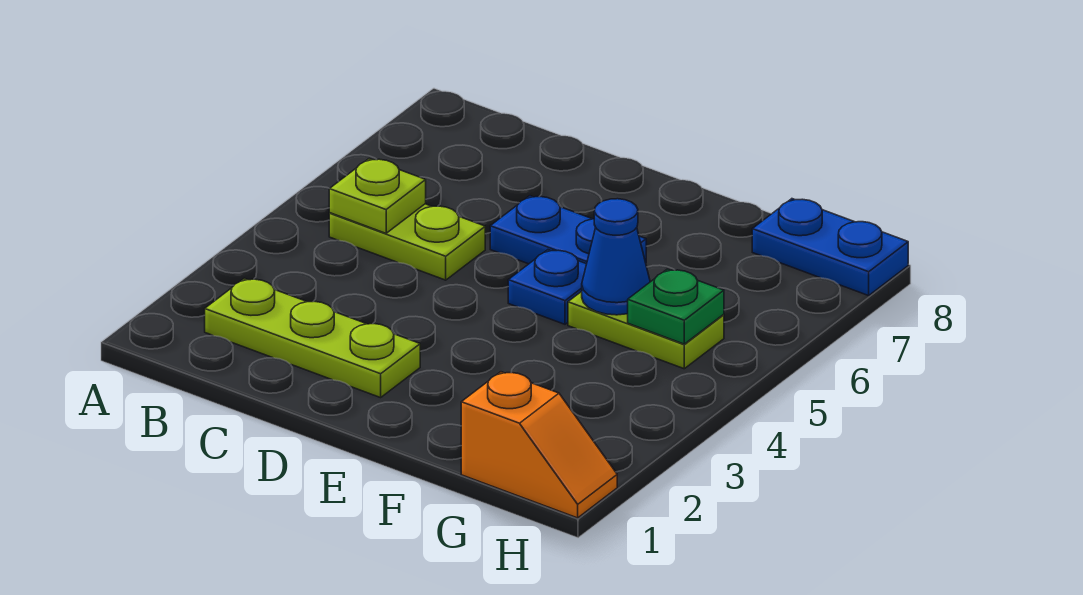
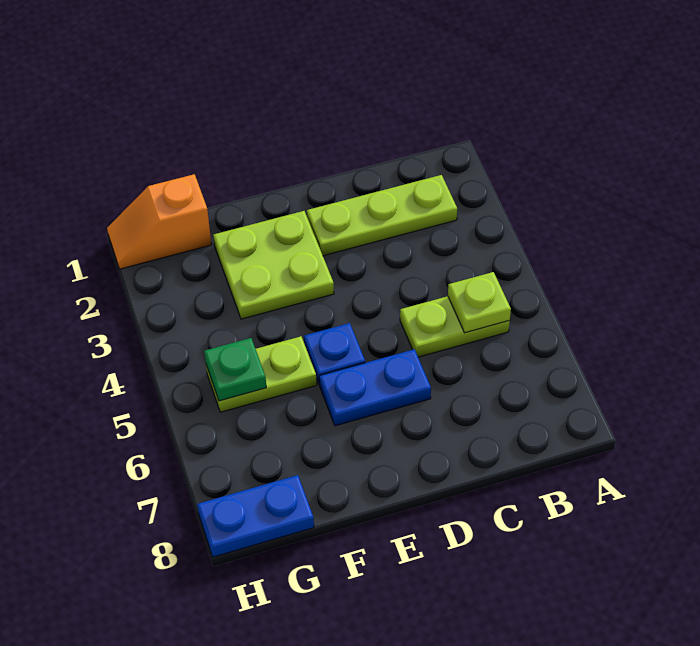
none -> lime 2x2 plate [213,211,334,319]
blue 1x1 cone [582,199,650,315] -> none

